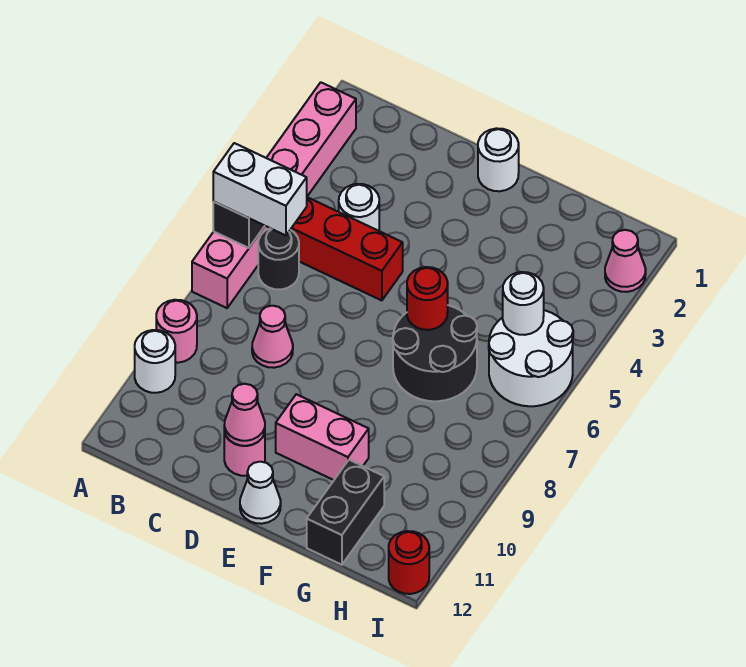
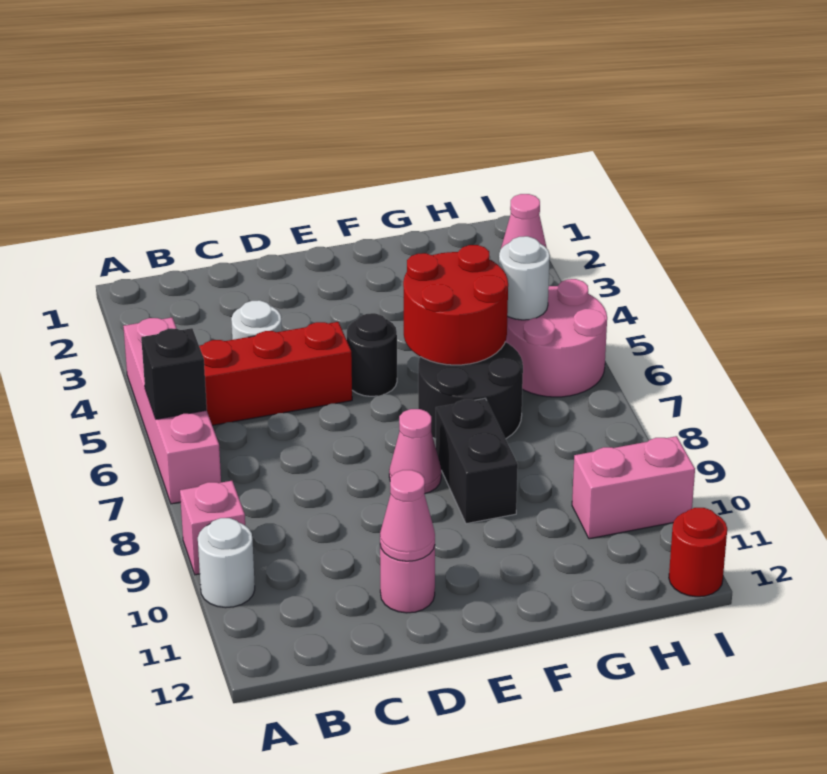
pink 1x6 brick [192,82,356,308] -> pink 1x4 brick [123,318,221,504]
white 1x2 brick [213,143,307,235] -> none
pink 1x1 round brick [156,300,197,363] -> pink 1x1 brick [180,481,245,575]
black 1x1 round brick [258,228,299,290] -> black 1x1 round brick moved to [347,313,397,396]
pink 1x1 cone [252,306,293,368] -> pink 1x1 cone moved to [389,409,441,494]
white 1x1 round brick [478,128,519,191] -> none
pink 1x2 brick [276,394,369,480] -> pink 1x2 brick moved to [572,436,695,539]
white 1x1 cone [240,462,281,524] -> none
red 1x1 round brick [407,267,448,330] -> red 2x2 round brick [403,245,508,365]
black 1x2 brick [307,460,384,565] -> black 1x2 brick moved to [436,398,518,524]
white 2x2 round brick [489,310,573,406] -> pink 2x2 round brick [505,279,607,397]

